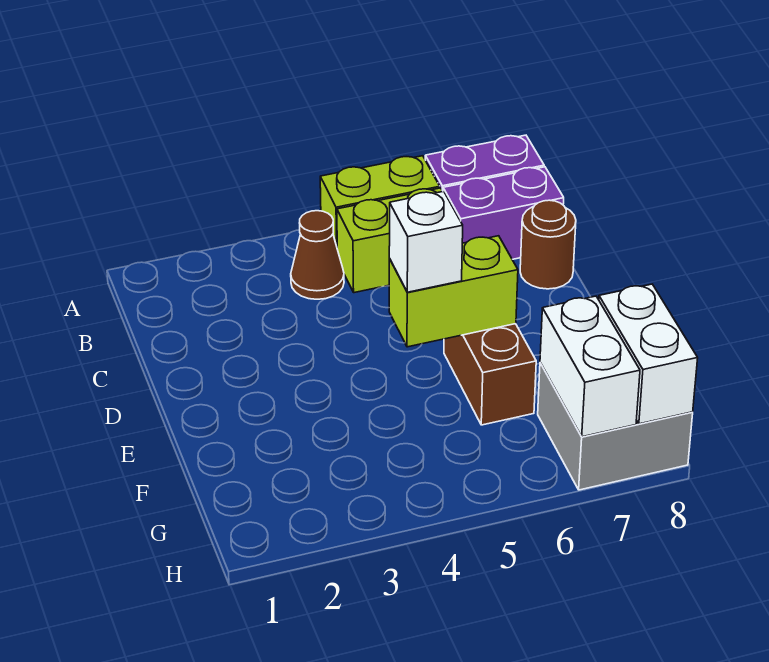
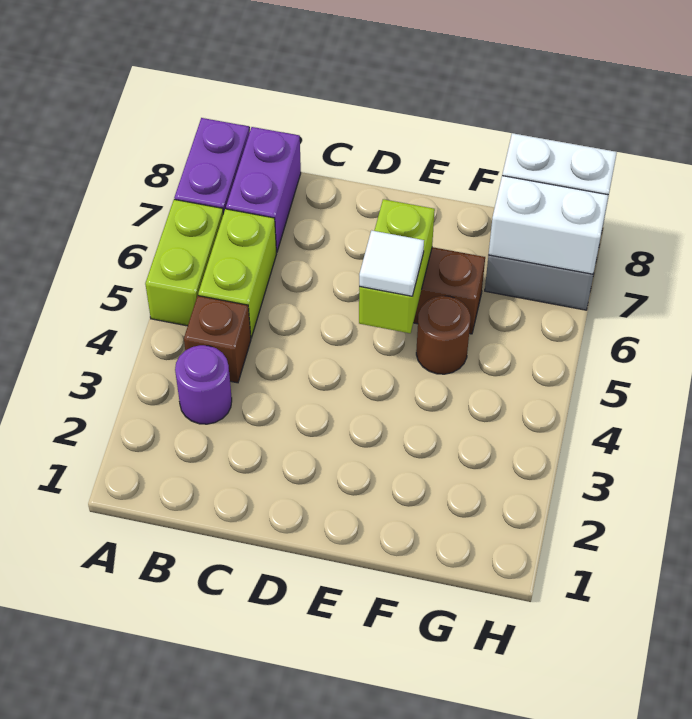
none -> purple 1x1 round brick [175,345,232,424]
brown 1x1 cone [291,211,344,299] -> brown 1x1 brick [184,296,251,383]
brown 1x1 round brick [520,200,576,289] -> brown 1x1 round brick moved to [416,296,470,374]
white 1x1 brick [389,191,463,292] -> white 1x1 tile [359,230,424,296]

